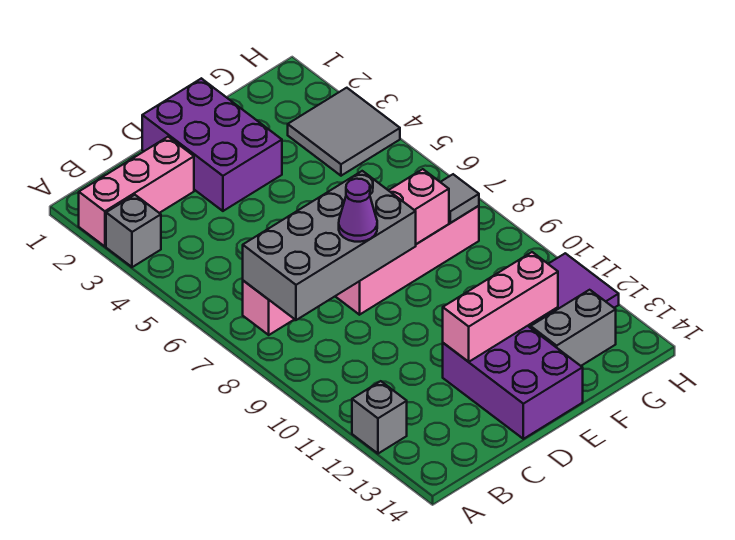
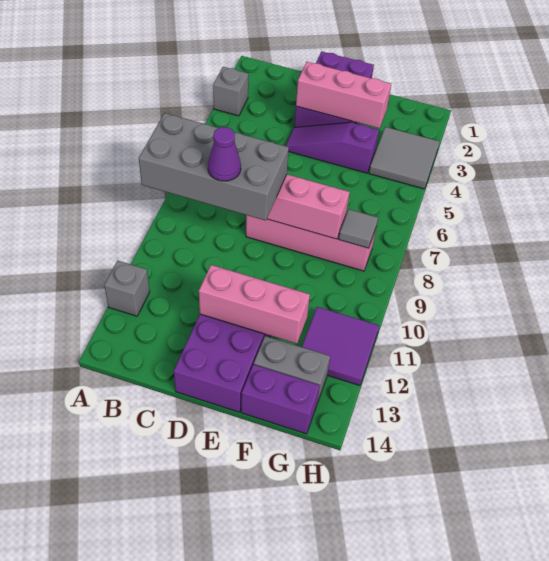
pink 1x3 brick [79,137,194,246] -> pink 1x3 brick moved to [296,62,391,128]
none -> purple 1x3 slope [286,122,379,173]
none -> purple 1x2 brick [241,364,320,434]

